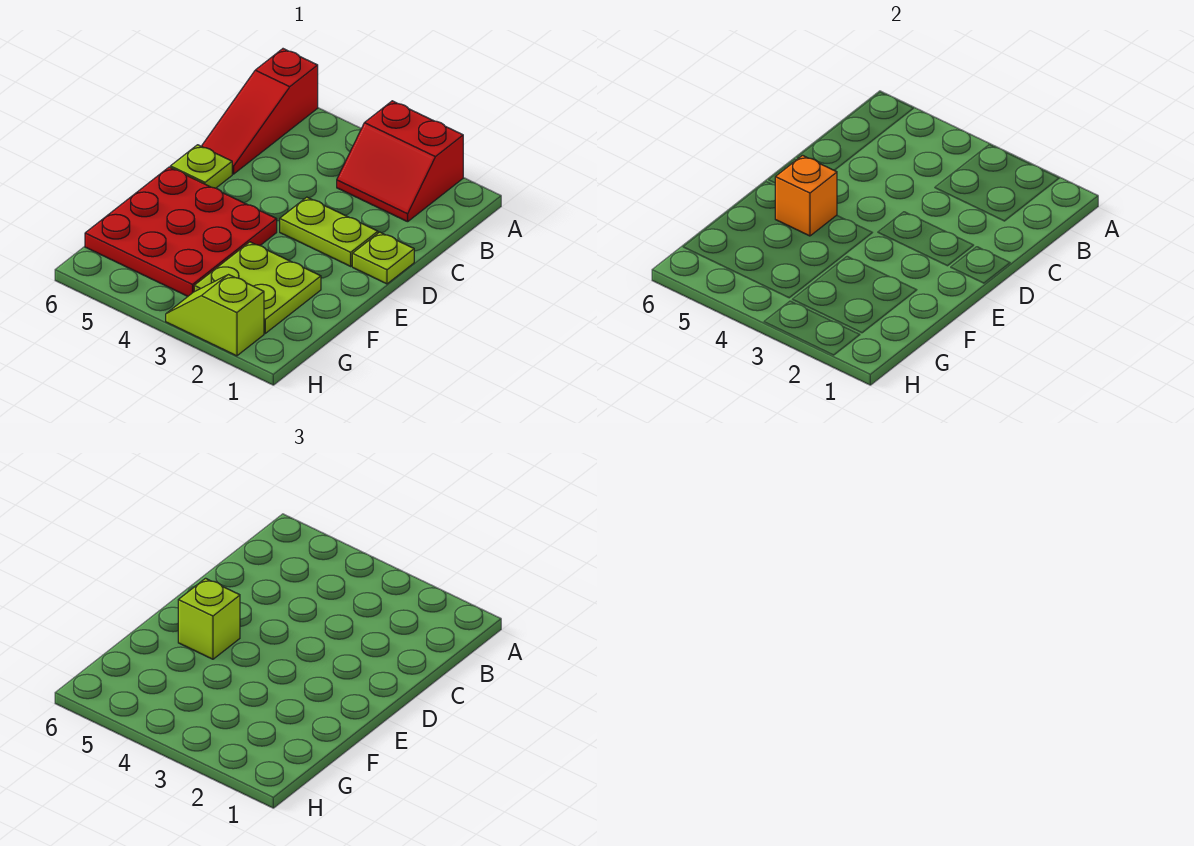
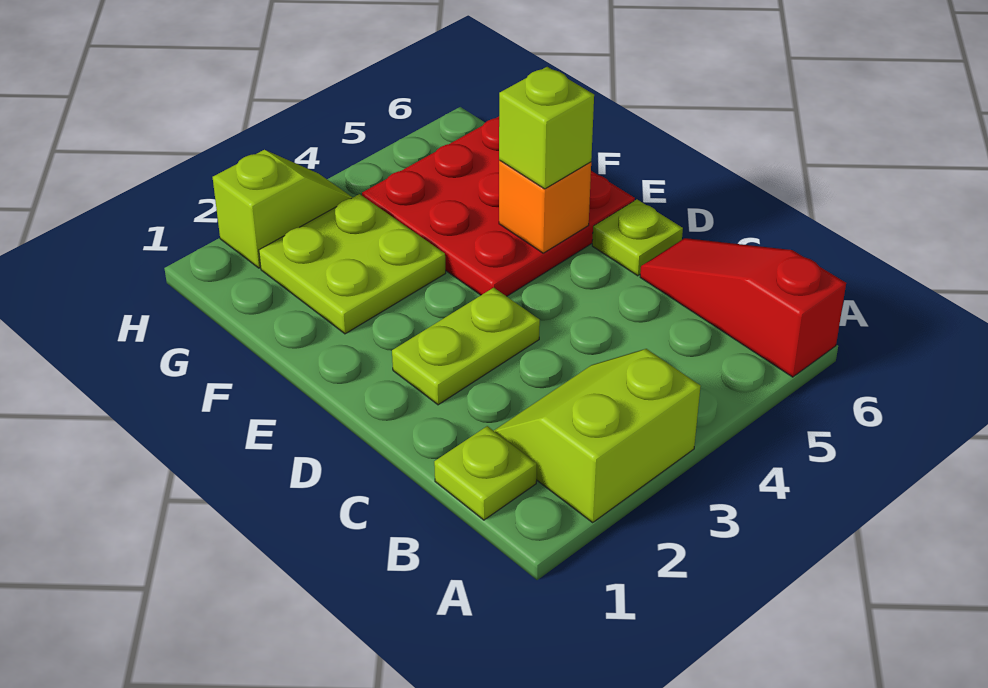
red 2x2 slope [337,101,463,222] -> lime 2x2 slope [494,349,701,522]
lime 1x1 plate [352,232,414,284] -> lime 1x1 plate moved to [434,426,537,520]

